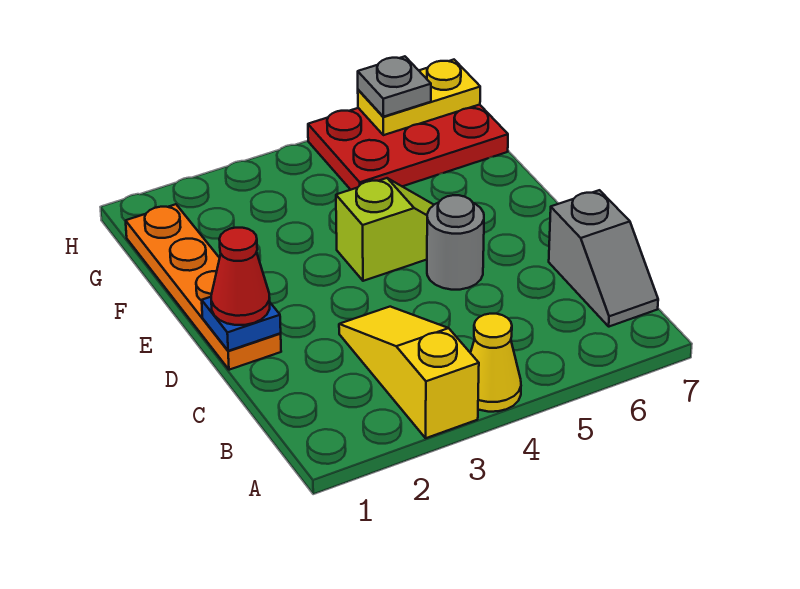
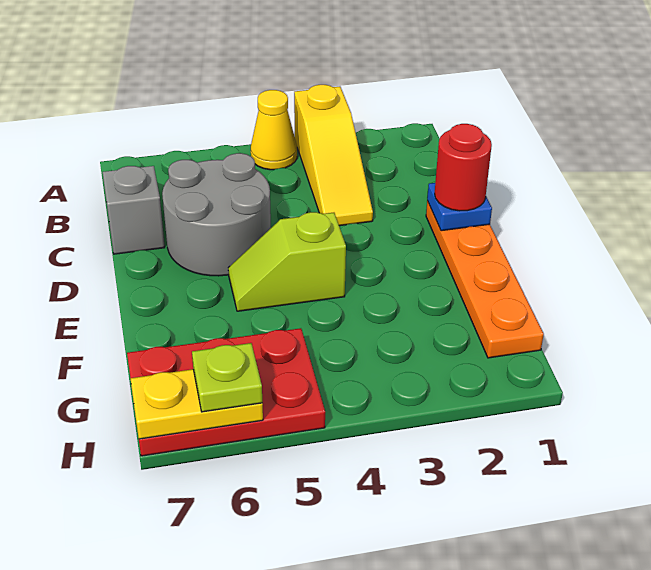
red 1x1 cone [211,228,270,325] -> red 1x1 round brick [435,124,492,211]
grey 1x1 round brick [427,195,484,290] -> grey 2x2 round brick [162,153,271,276]
grey 1x1 plate [358,56,431,117] -> lime 1x1 plate [192,343,262,412]

